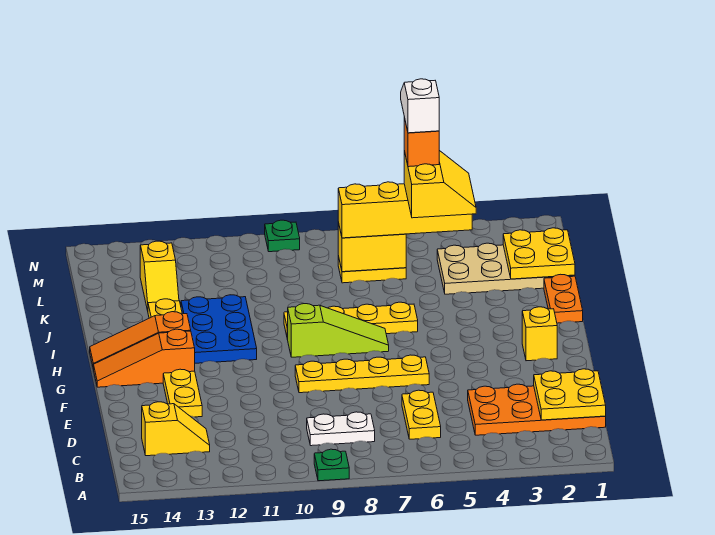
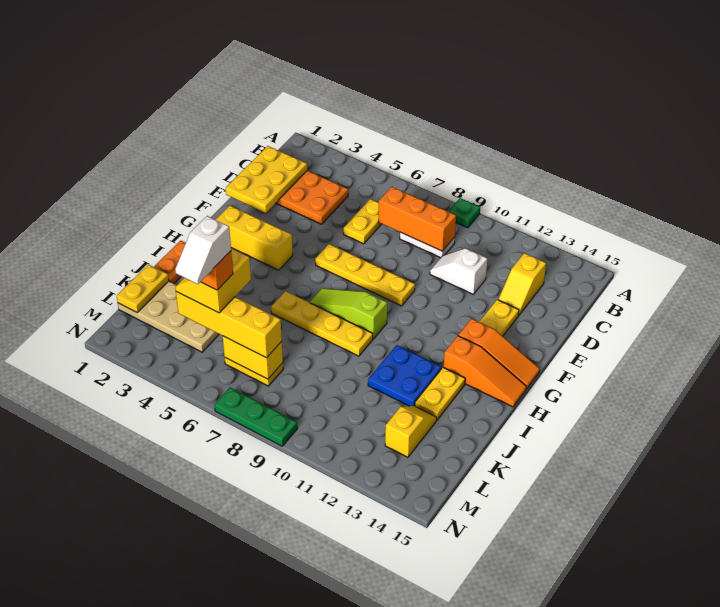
yellow 2x2 plate [534,369,606,420] -> yellow 2x3 plate [226,146,307,213]
none -> orange 1x3 brick [379,187,456,251]
yellow 1x2 slope [142,402,210,456] -> yellow 1x2 slope turned to [498,253,546,315]
none -> white 1x2 slope [430,248,487,294]
yellow 1x1 brick [522,307,557,361] -> yellow 1x3 brick [216,206,293,270]
blue 2x3 plate [181,295,257,363] -> blue 2x2 plate [368,345,442,406]
yellow 2x2 plate [503,228,575,279] -> yellow 1x2 plate [117,264,169,313]
green 1x1 plate [265,220,300,252] -> green 1x3 plate [214,388,297,446]

